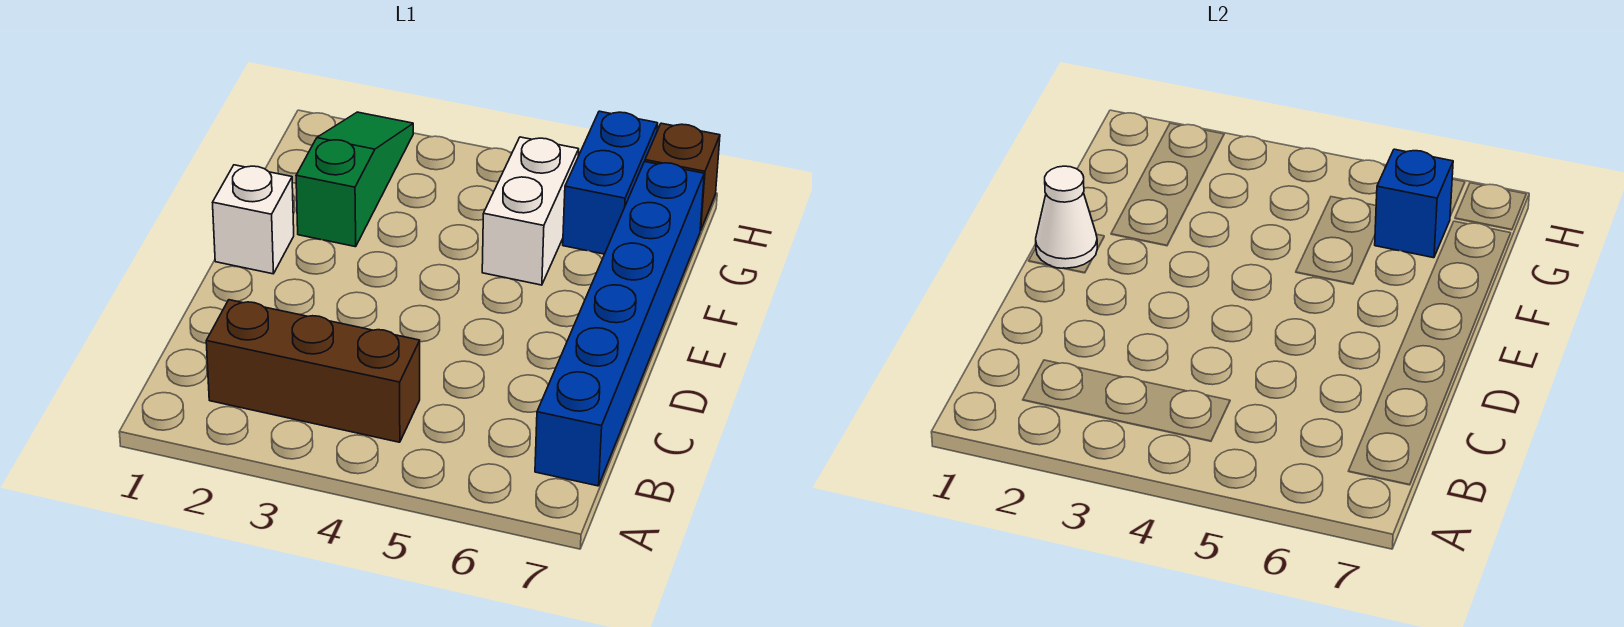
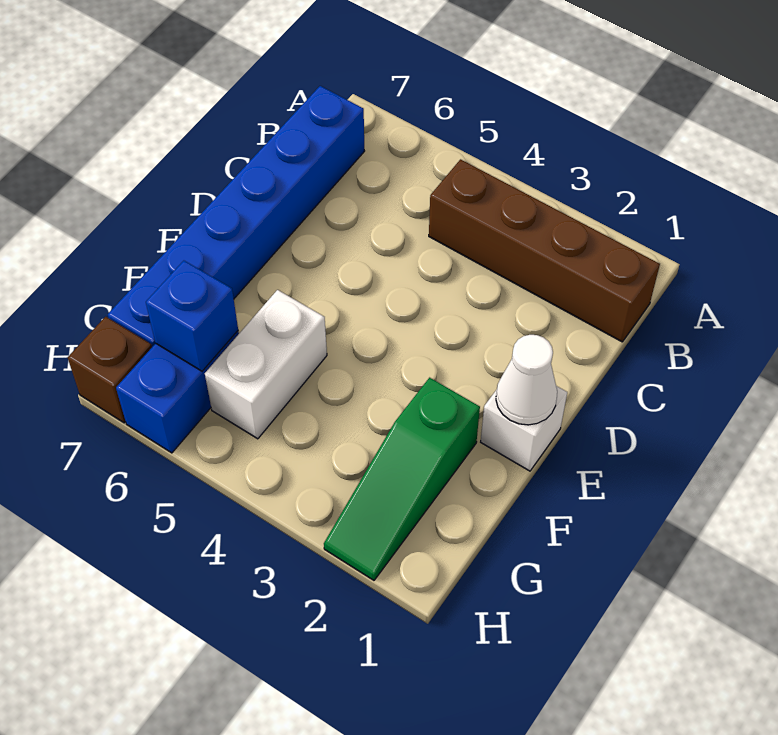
brown 1x3 brick [206,300,420,442] -> brown 1x4 brick [429,159,660,342]

